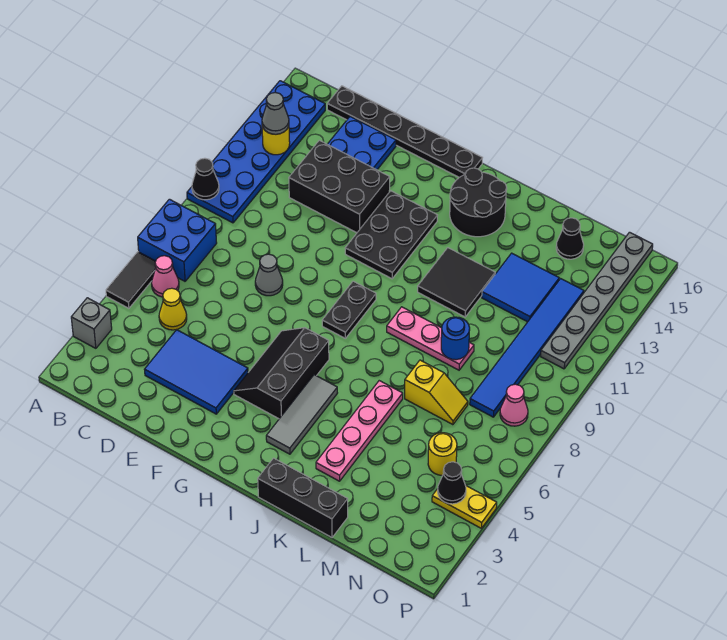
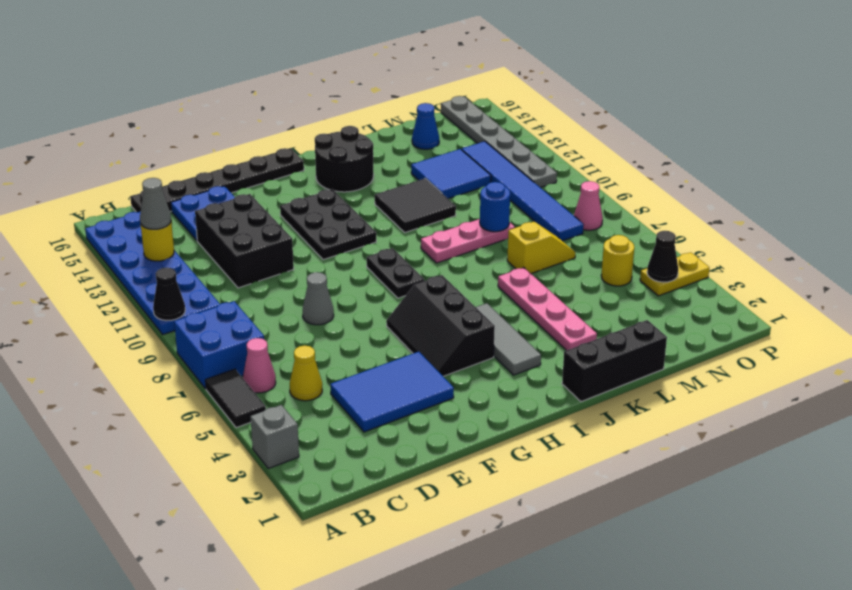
black 2x3 brick [289,140,390,233] -> black 2x3 brick turned to [195,194,294,288]
black 1x1 cone [556,218,584,259] -> blue 1x1 cone [412,103,439,149]

